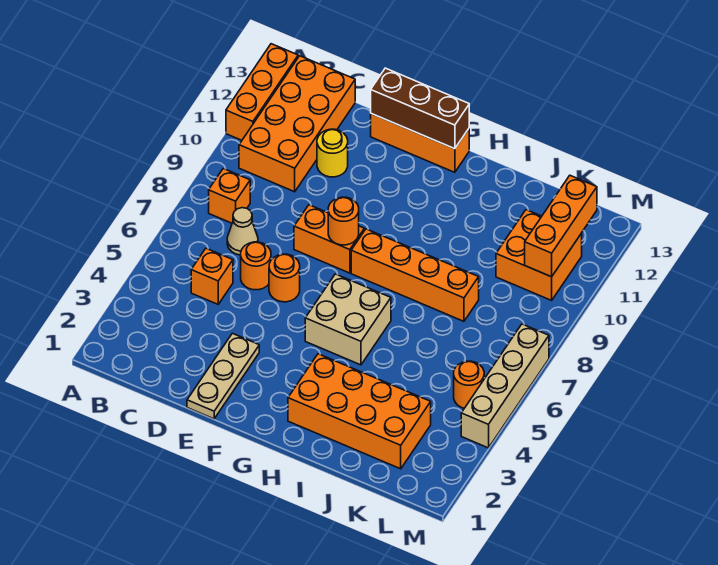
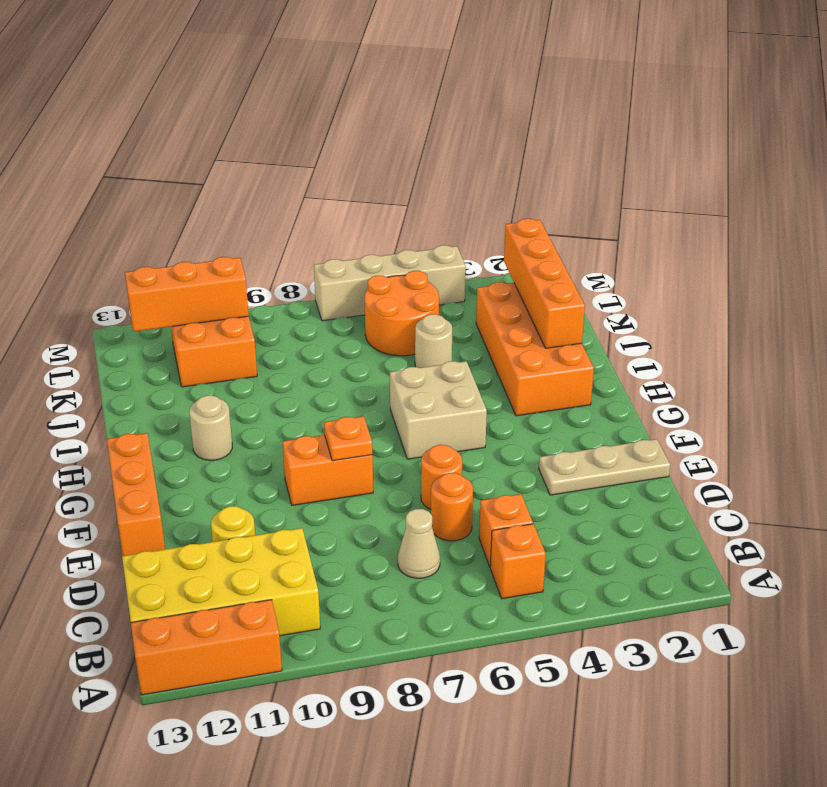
orange 1x1 brick [209,169,250,223] -> orange 1x1 brick moved to [490,524,546,599]
orange 2x4 brick [239,56,355,192] -> yellow 2x4 brick [122,528,320,636]
orange 1x2 brick [294,205,364,273] -> orange 1x2 brick turned to [283,435,373,505]
brown 1x3 brick [371,68,469,149] -> none
orange 1x1 round brick [328,197,359,245] -> orange 1x1 plate [324,416,372,461]
orange 1x4 brick [351,229,479,321] -> orange 1x4 brick moved to [504,219,585,348]
none -> tan 1x1 round brick [189,395,232,460]
none -> tan 1x1 round brick [415,314,452,368]
orange 1x1 round brick [454,361,484,408] -> orange 2x2 round brick [364,271,439,356]

